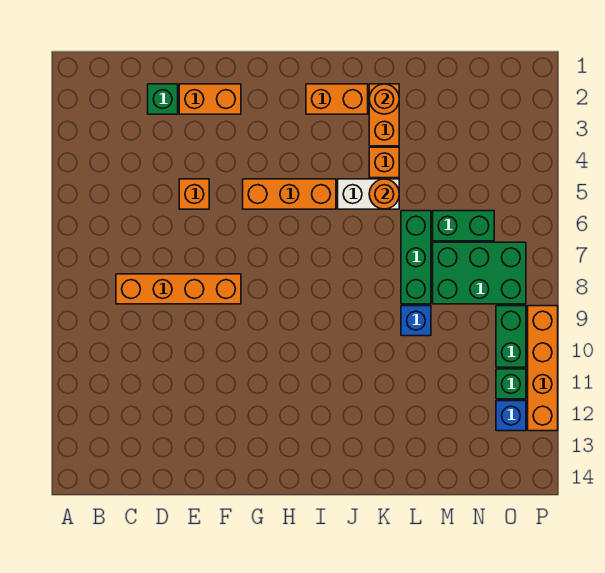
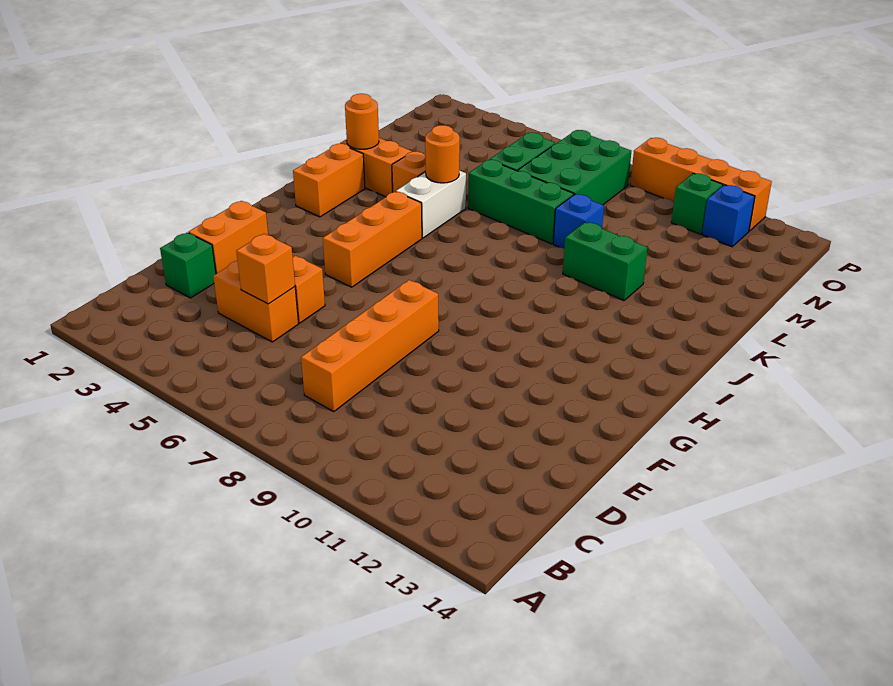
none -> orange 1x2 brick [213,261,298,342]
none -> orange 1x1 brick [236,234,295,304]
green 1x2 brick [496,306,526,367] -> green 1x2 brick moved to [563,222,647,301]

